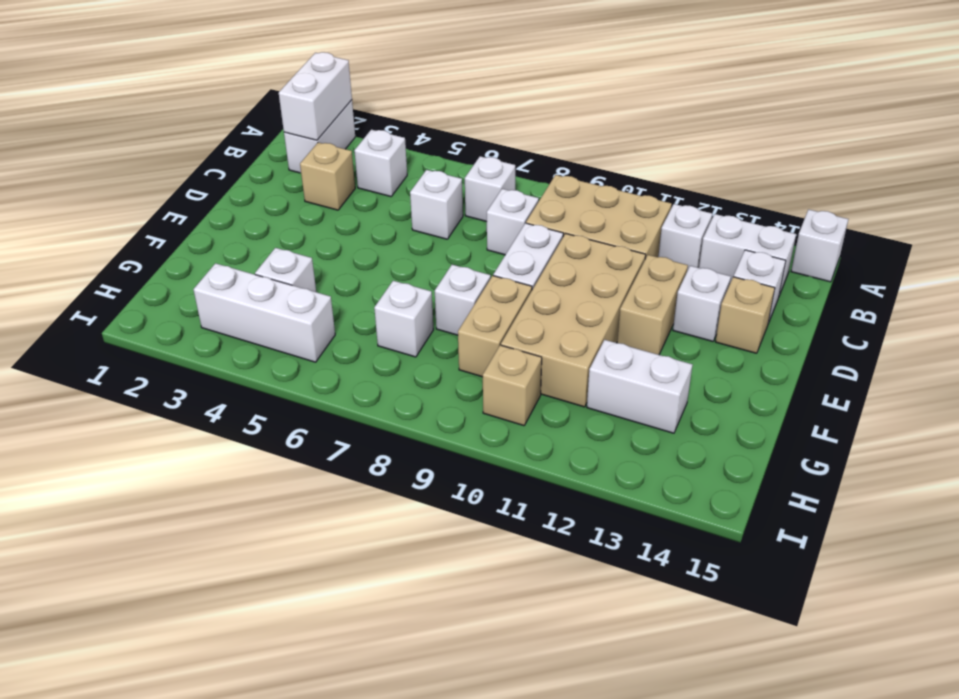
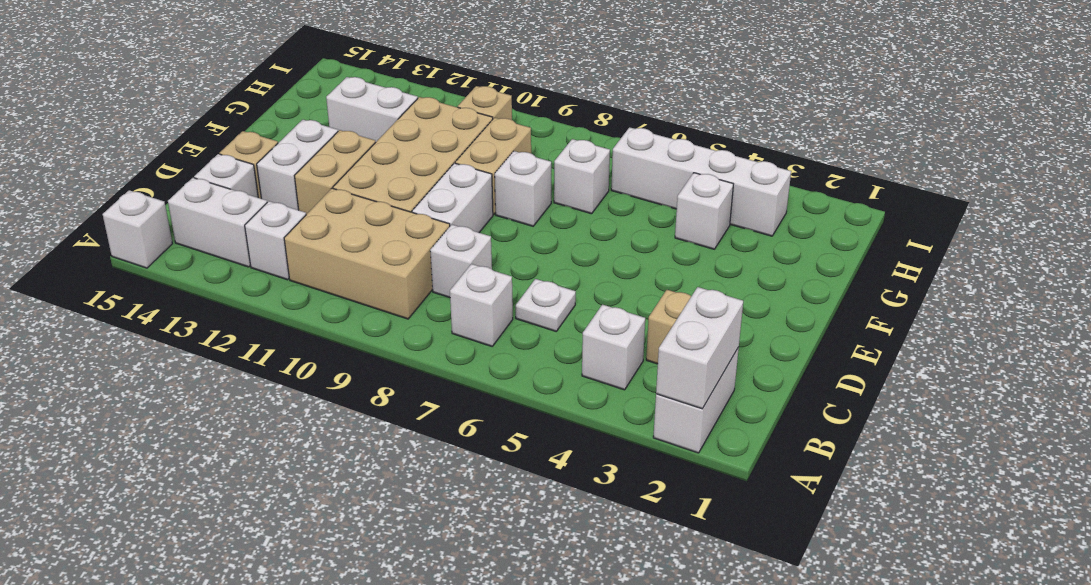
white 1x1 brick [410,170,463,239] -> white 1x1 plate [516,279,576,331]
white 1x1 brick [673,266,731,341] -> white 1x2 brick [257,120,338,210]
white 1x3 brick [193,263,335,362] -> white 1x4 brick [611,127,791,236]

